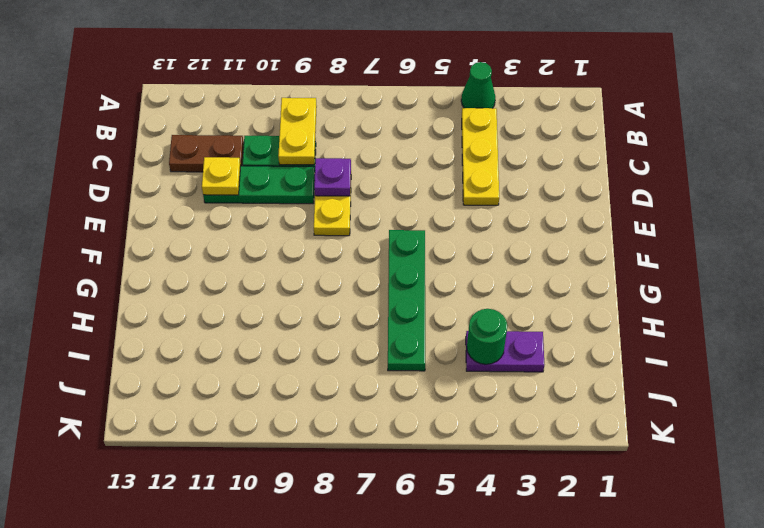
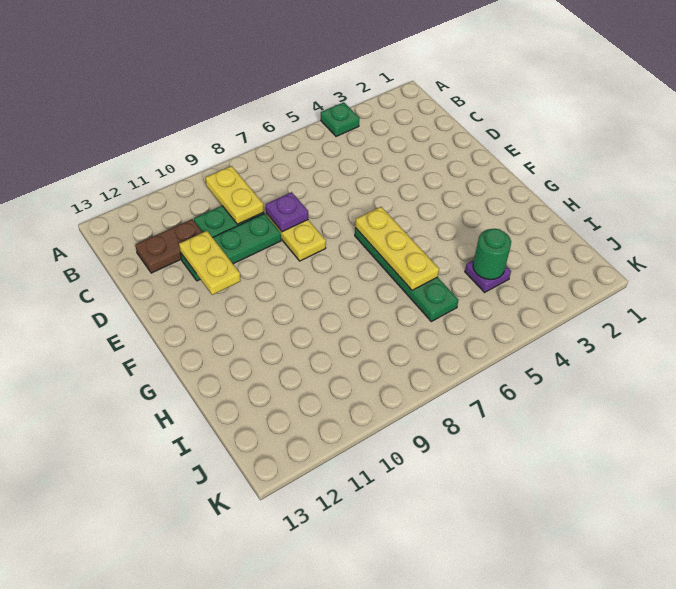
green 1x1 cone [461,62,495,108] -> green 1x1 plate [321,102,360,136]
yellow 1x3 plate [462,108,499,205] -> yellow 1x3 plate moved to [355,207,439,290]
yellow 1x1 plate [202,157,241,195] -> yellow 1x2 plate [179,231,241,295]
purple 1x2 plate [466,331,544,372] -> purple 1x1 plate [465,260,511,292]

